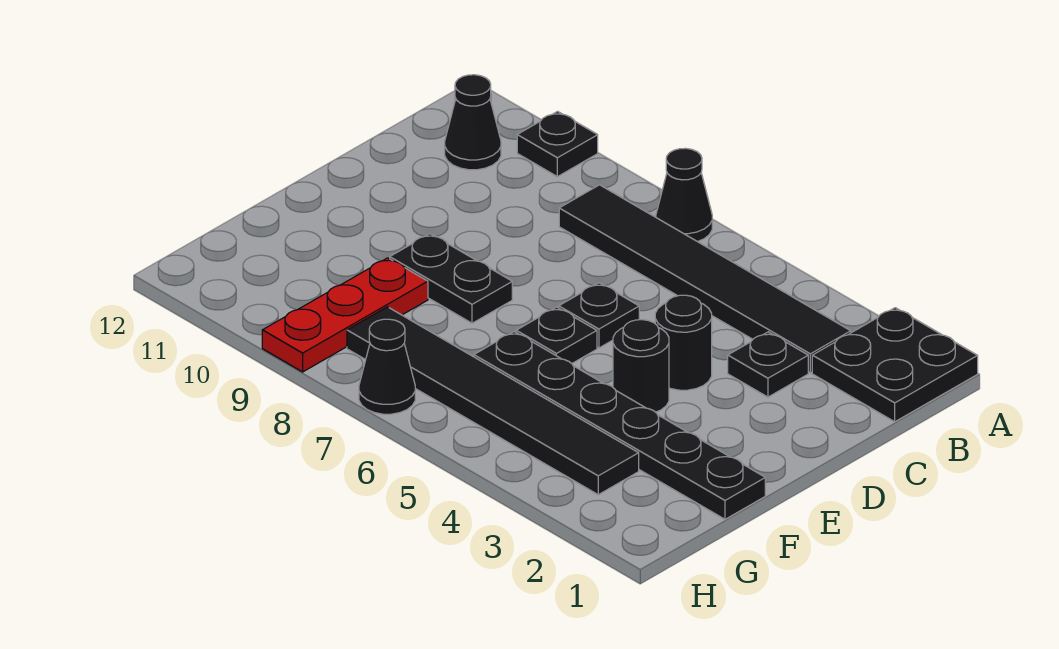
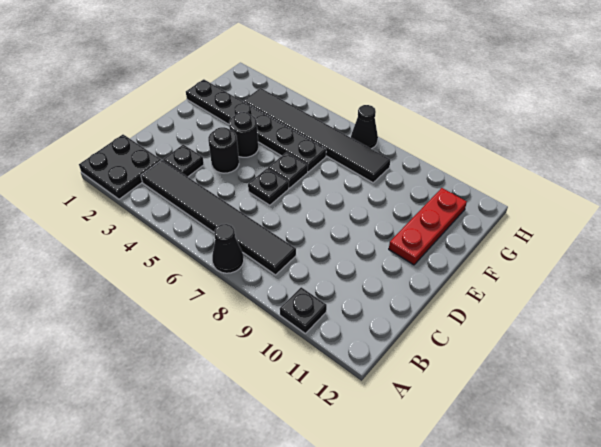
black 1x1 cone [445,75,501,170] -> none
black 1x2 plate [390,234,512,323] -> none
red 1x3 plate [262,258,428,372] -> red 1x3 plate moved to [389,188,467,265]

